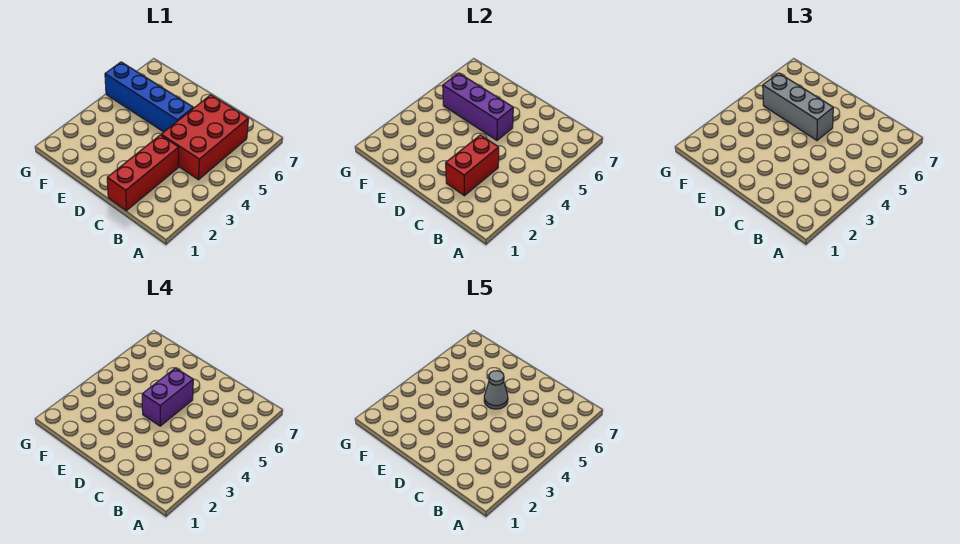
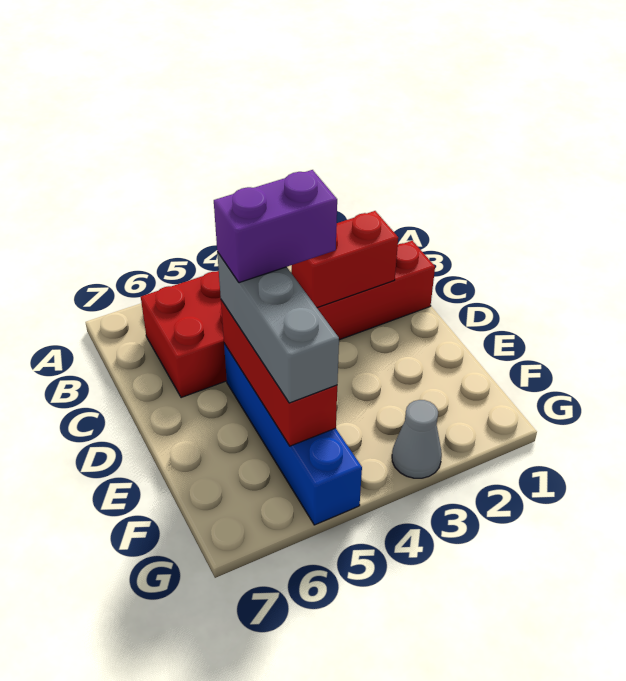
purple 1x3 brick [443,73,513,140] -> red 1x3 brick [221,300,337,446]
grey 1x1 cone [484,371,508,409] -> grey 1x1 cone moved to [392,400,442,478]

